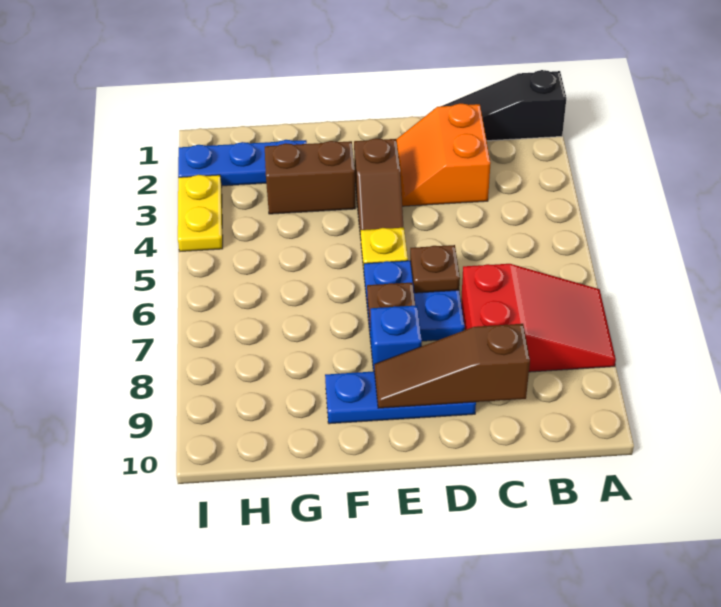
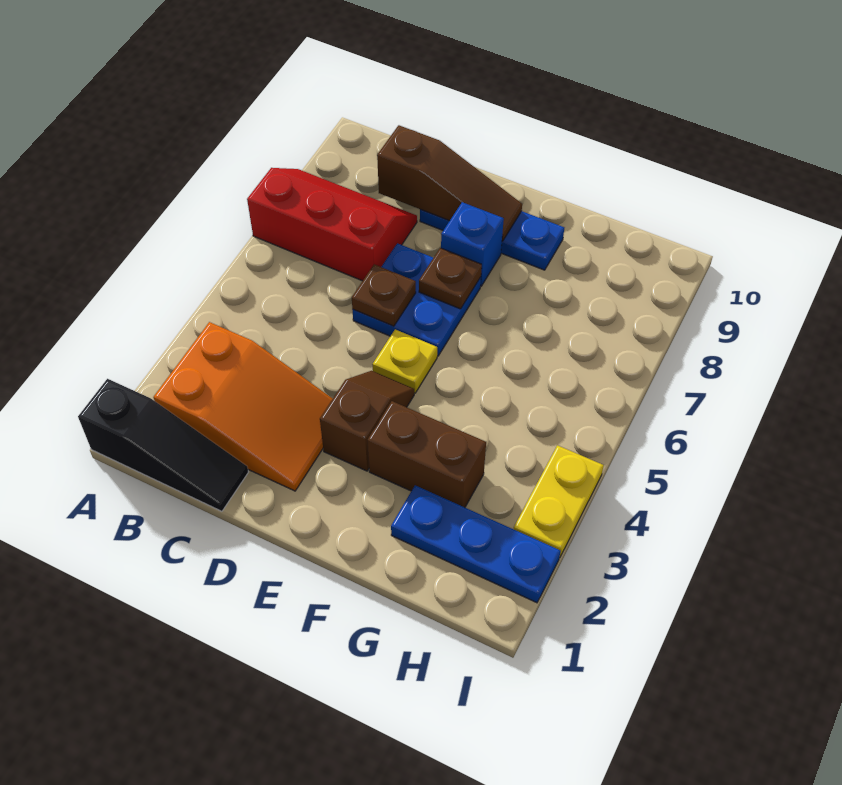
red 2x3 slope [461,264,616,372] -> red 2x3 slope turned to [247,168,417,281]
orange 2x2 slope [396,104,491,206] -> orange 2x3 slope [153,322,333,491]

